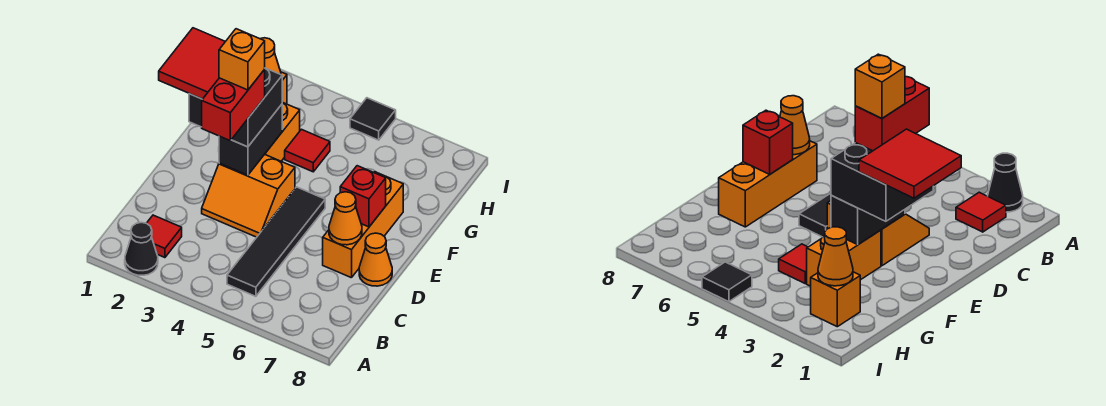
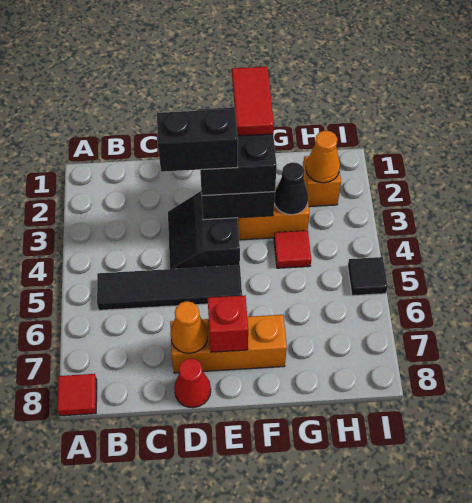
black 1x1 cone [125,222,158,275] -> black 1x1 cone moved to [274,162,308,215]
red 1x1 tile [147,215,182,258] -> red 1x1 tile moved to [57,374,97,416]
orange 2x2 slope [202,154,295,237] -> black 2x2 slope [168,191,240,269]
red 1x2 brick [202,70,265,140] -> black 1x2 brick [157,109,238,172]
orange 1x1 cone [359,233,392,286] -> red 1x1 cone [174,358,211,408]
red 2x2 tile [159,28,225,99] -> red 1x2 tile [232,67,274,136]
orange 1x1 brick [219,29,265,90] -> none

